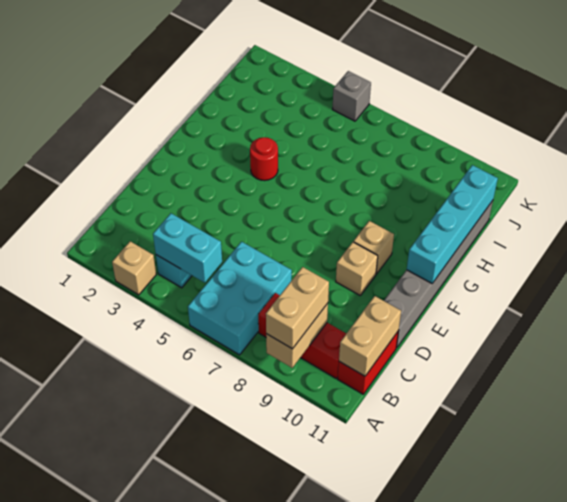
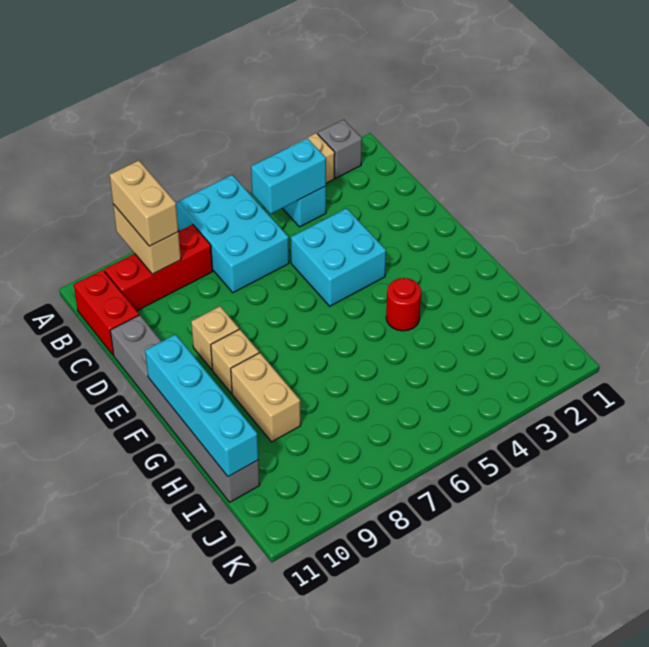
tan 1x2 brick [339,296,401,376] -> tan 1x2 brick moved to [231,353,301,442]
none -> cyan 2x2 brick [291,208,386,306]
grey 1x1 brick [332,71,371,121] -> grey 1x1 brick moved to [318,119,362,178]

